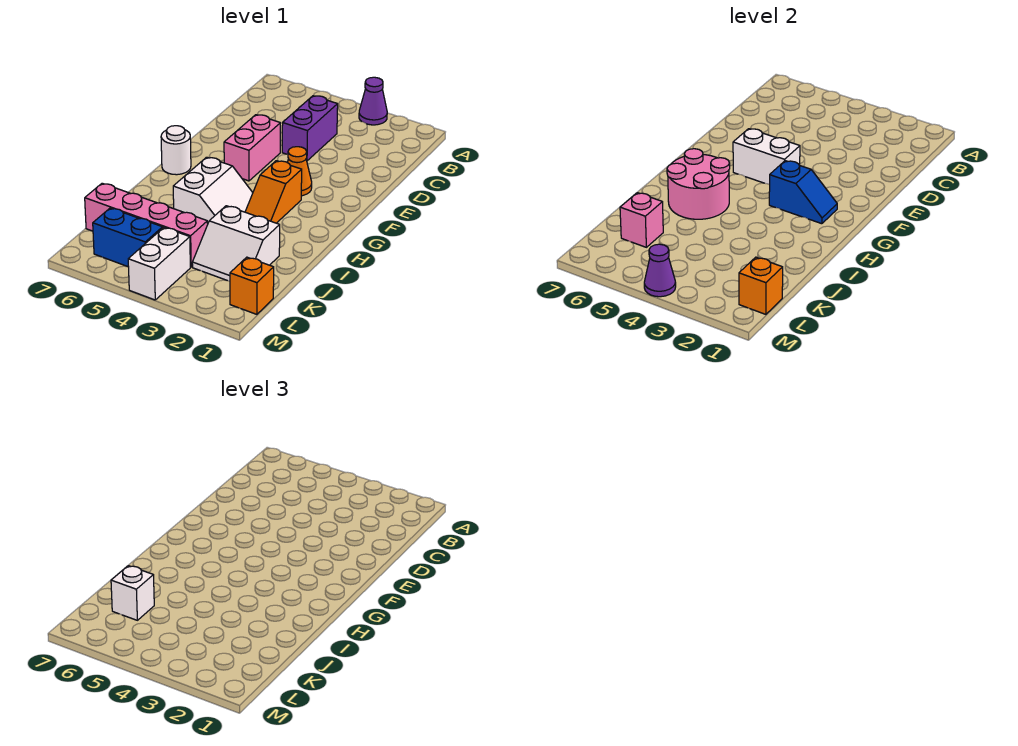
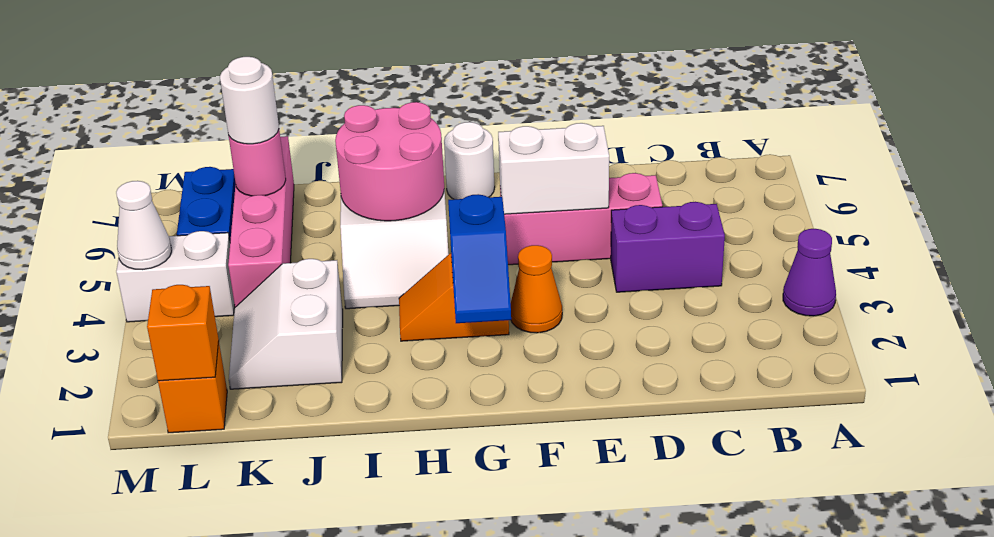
pink 1x2 brick [224,115,281,181] -> pink 1x3 brick [500,173,662,265]
white 1x2 brick [733,129,800,185] -> white 1x2 brick turned to [498,123,609,215]
pink 1x1 brick [620,193,663,247] -> pink 1x1 round brick [229,130,286,196]
white 1x1 brick [111,566,154,620] -> white 1x1 round brick [220,57,279,144]
purple 1x1 cone [644,244,676,297] -> white 1x1 cone [116,181,172,270]

